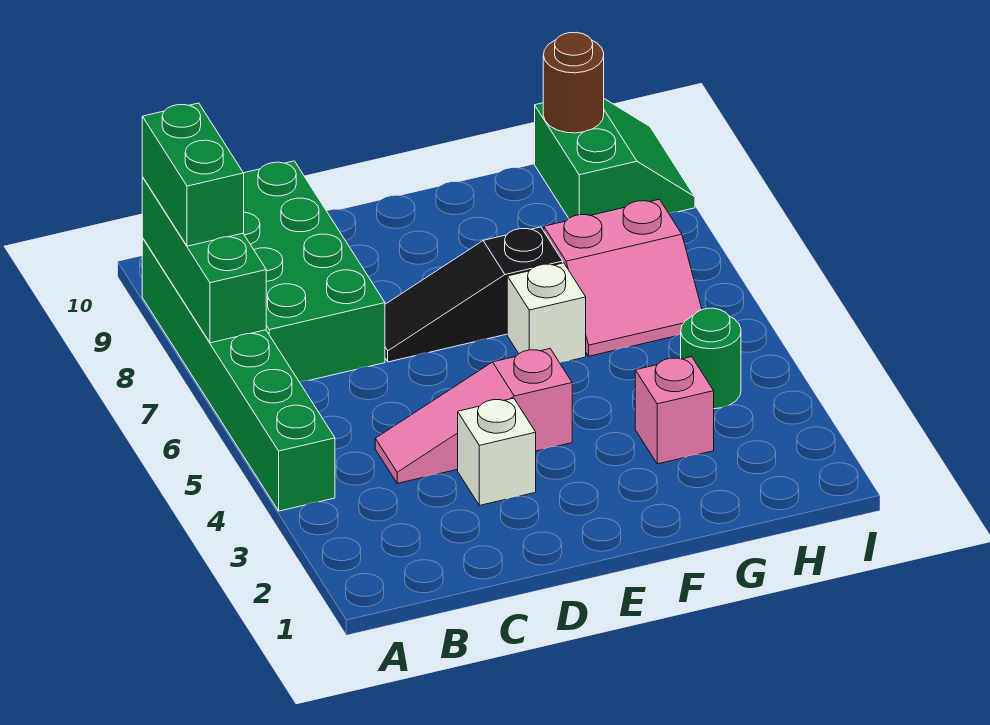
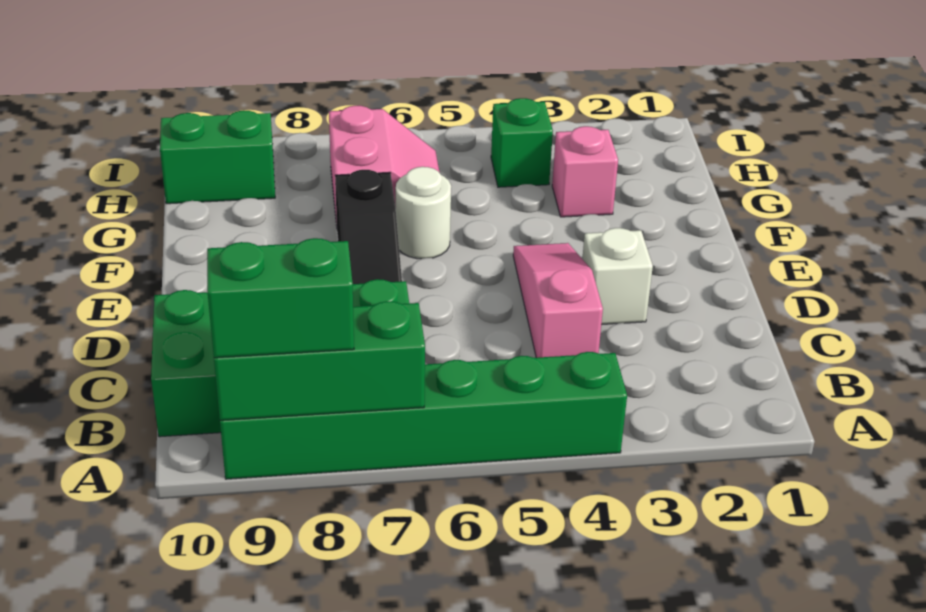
pink 1x3 slope [375,349,572,483] -> pink 1x3 slope turned to [513,243,603,358]
white 1x1 brick [507,263,586,363] -> white 1x1 round brick [396,167,451,259]
green 1x1 round brick [681,308,741,409] -> green 1x1 brick [491,98,553,187]
brown 1x1 round brick [543,32,604,133] -> none

